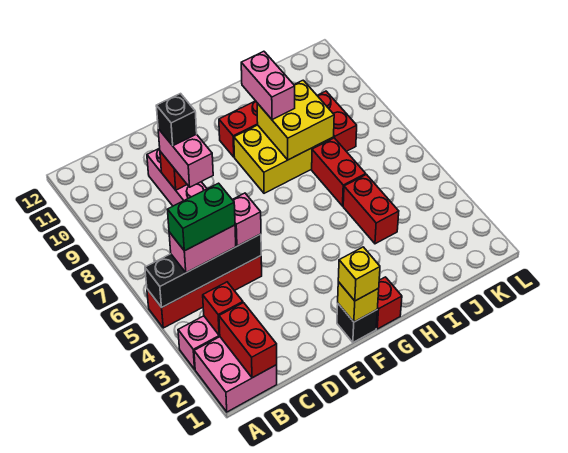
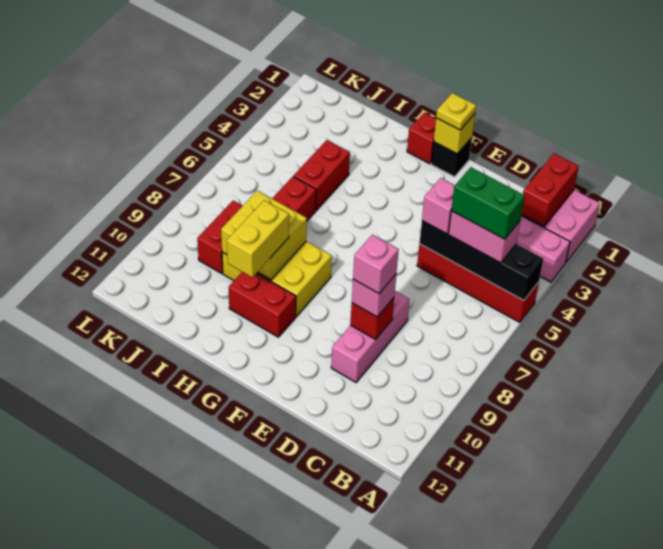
red 1x1 brick [203,282,243,335] -> none
pink 1x2 brick [158,129,213,187] -> pink 1x1 brick [352,274,396,317]
black 1x1 brick [156,94,197,146] -> pink 1x1 brick [353,235,399,293]
yellow 1x1 brick [338,247,380,301] -> yellow 1x1 plate [436,93,476,130]
pink 1x2 brick [241,51,295,120] -> yellow 1x2 brick [227,200,289,277]

